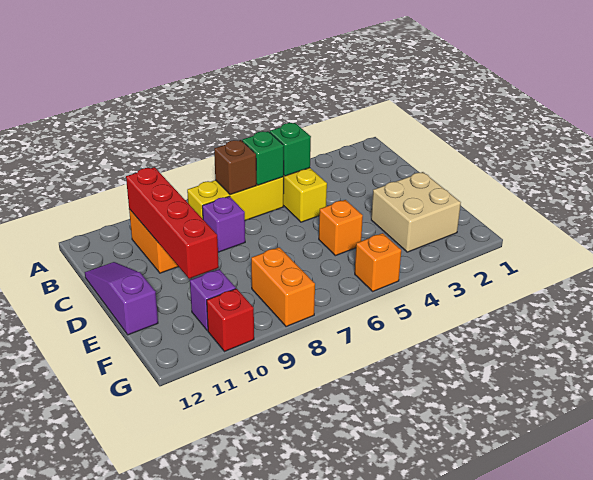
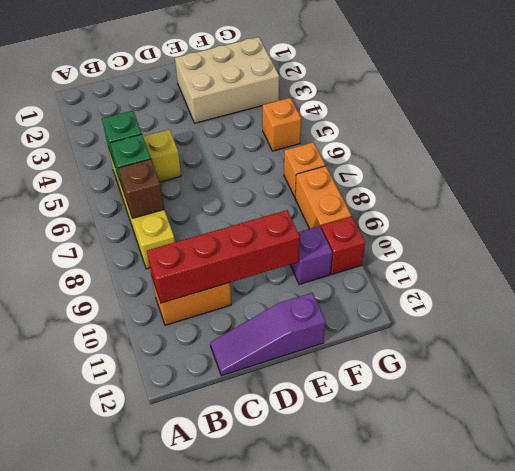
purple 1x1 brick [202,196,245,252] -> none
tan 2x2 brick [371,172,461,252] -> tan 2x3 brick [175,37,279,123]
orange 1x1 brick [319,200,363,256] -> orange 1x1 brick moved to [284,142,325,197]
orange 1x2 brick [251,247,315,327] -> orange 1x2 brick turned to [295,166,351,229]

